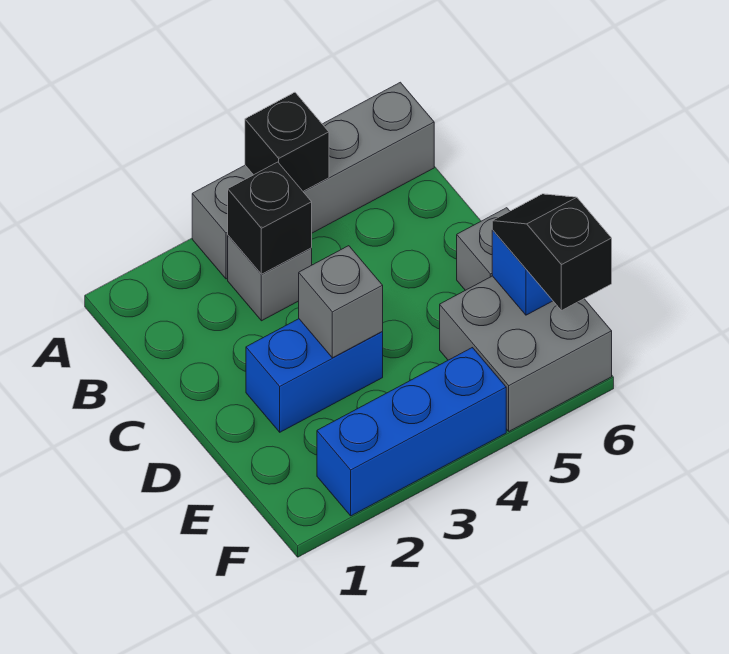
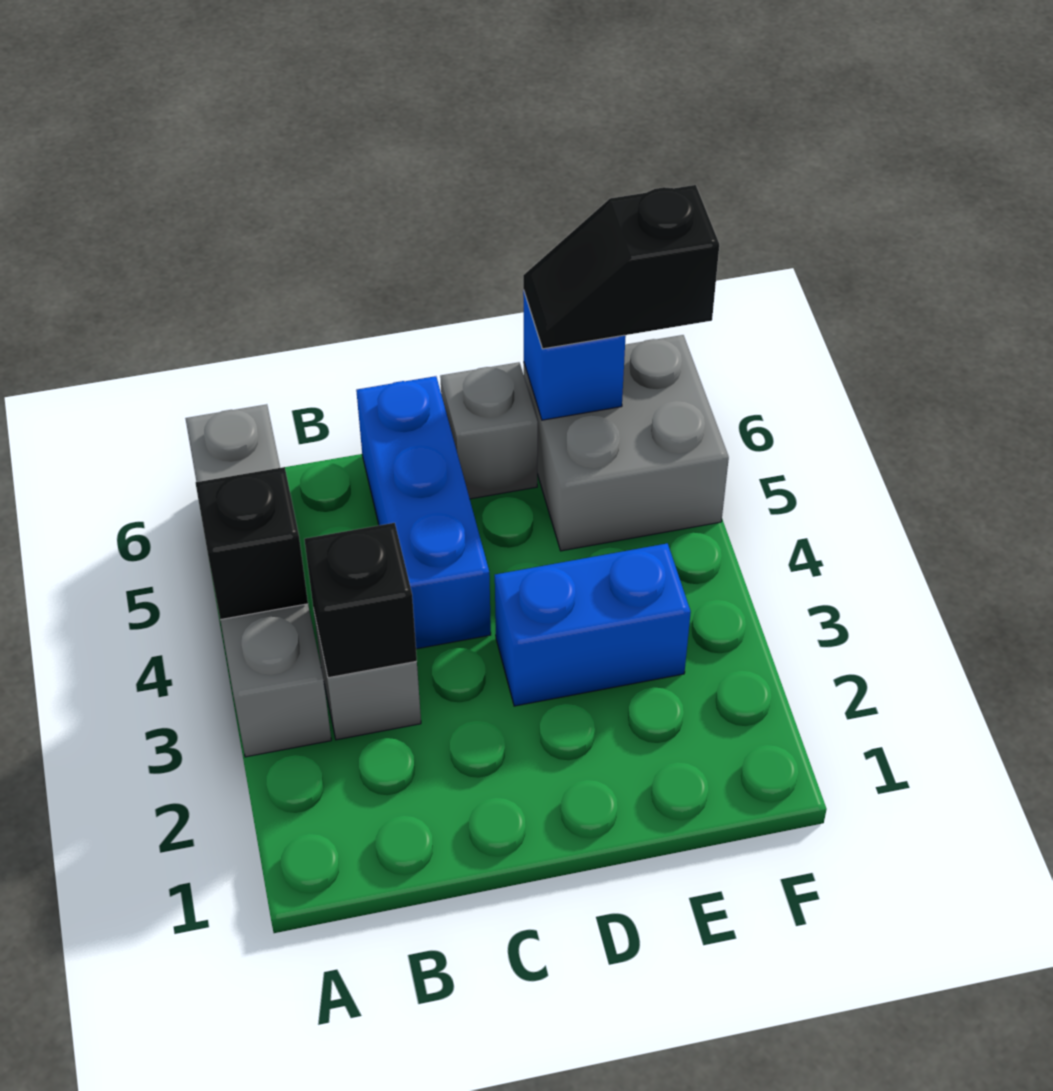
blue 1x2 brick [246,319,383,432] -> blue 1x2 brick turned to [495,543,691,706]
grey 1x1 brick [299,246,383,358] -> none
blue 1x3 brick [317,348,506,516] -> blue 1x3 brick moved to [356,376,491,649]

